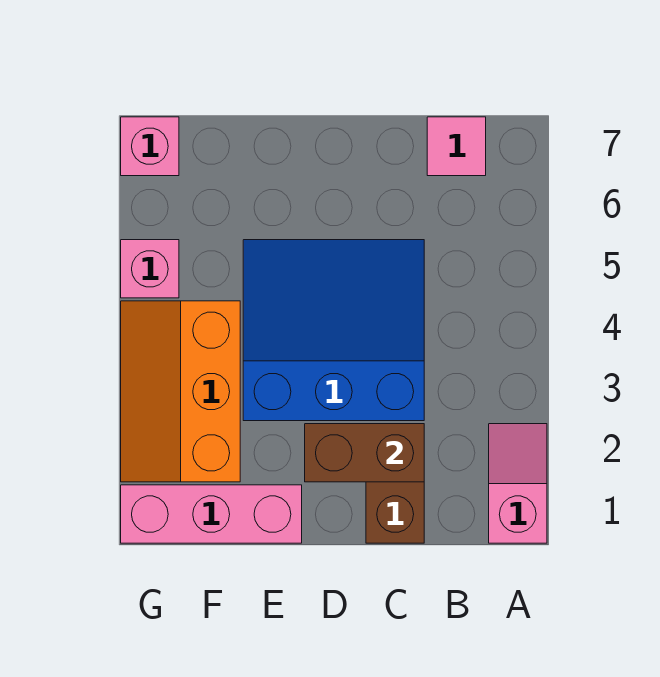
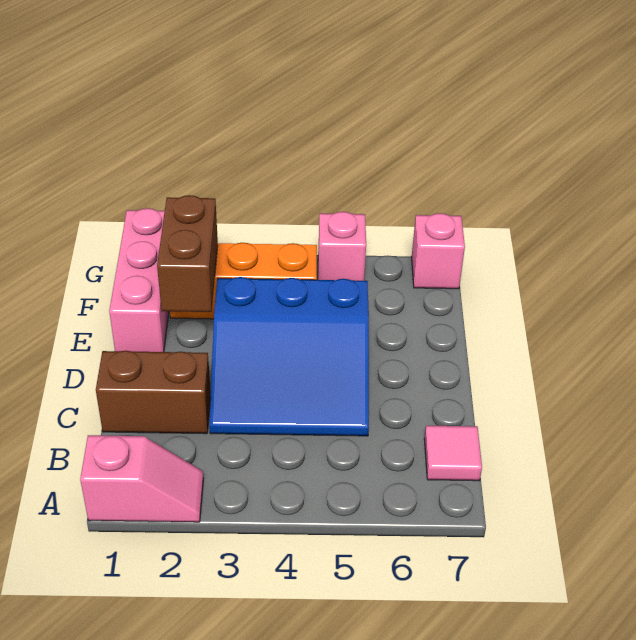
brown 1x2 brick [305,424,424,482] -> brown 1x2 brick moved to [157,195,218,312]
blue 3x3 slope [243,240,424,421] -> blue 3x3 slope turned to [209,277,369,436]

